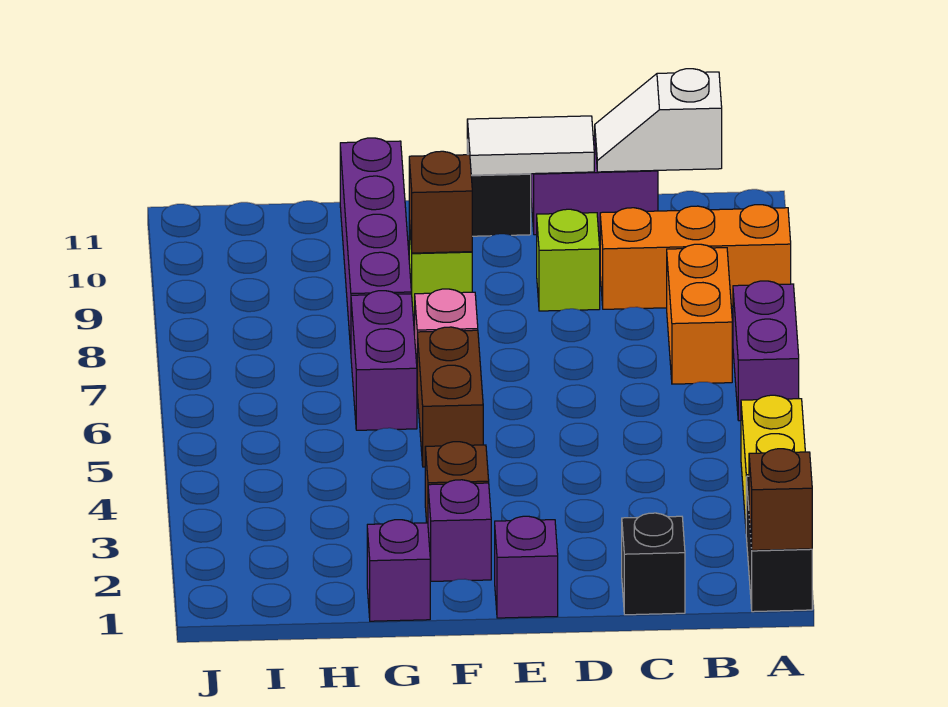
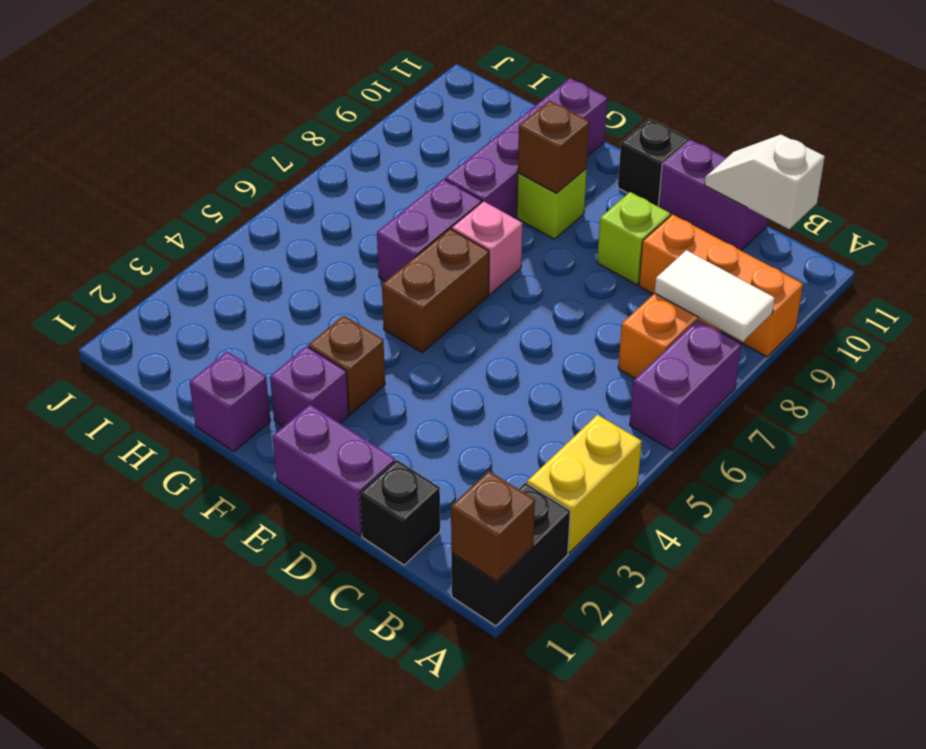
white 1x2 tile [467,116,594,175] -> white 1x2 tile moved to [655,250,775,342]
purple 1x1 brick [495,516,558,618] -> purple 1x2 brick [273,405,395,536]

